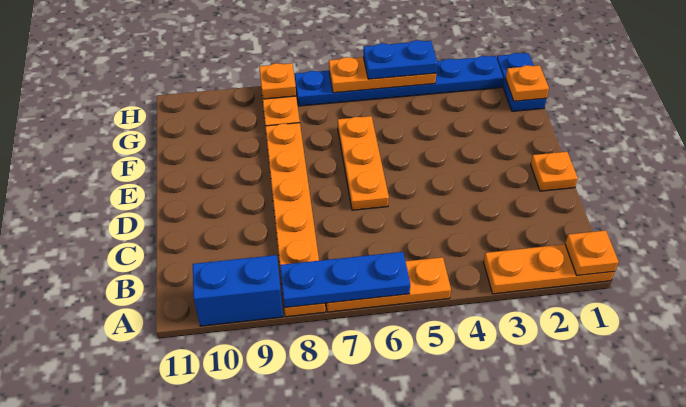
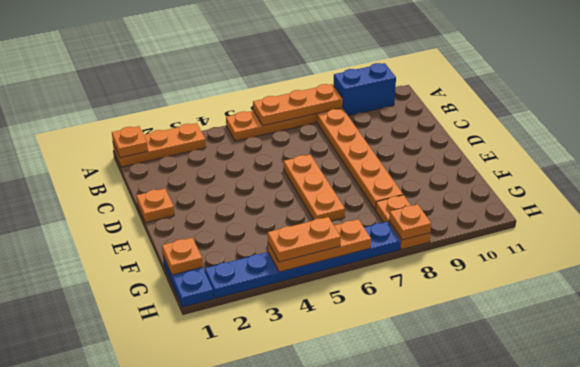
blue 1x3 plate [280,252,410,308] -> orange 1x3 plate [253,84,343,126]
blue 1x2 plate [363,40,437,79] -> orange 1x2 plate [268,217,341,262]

